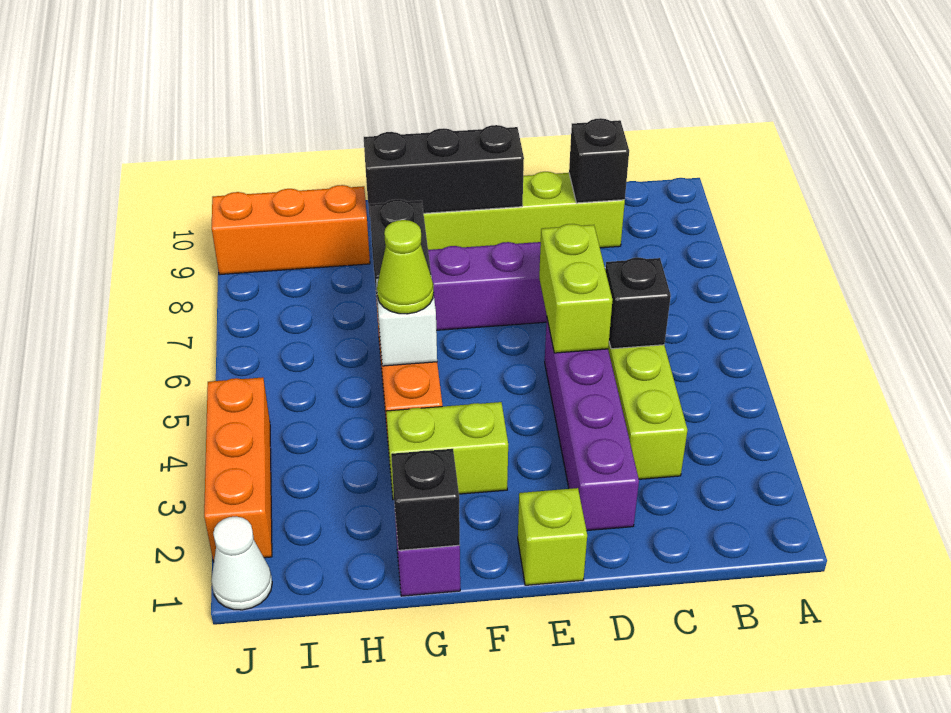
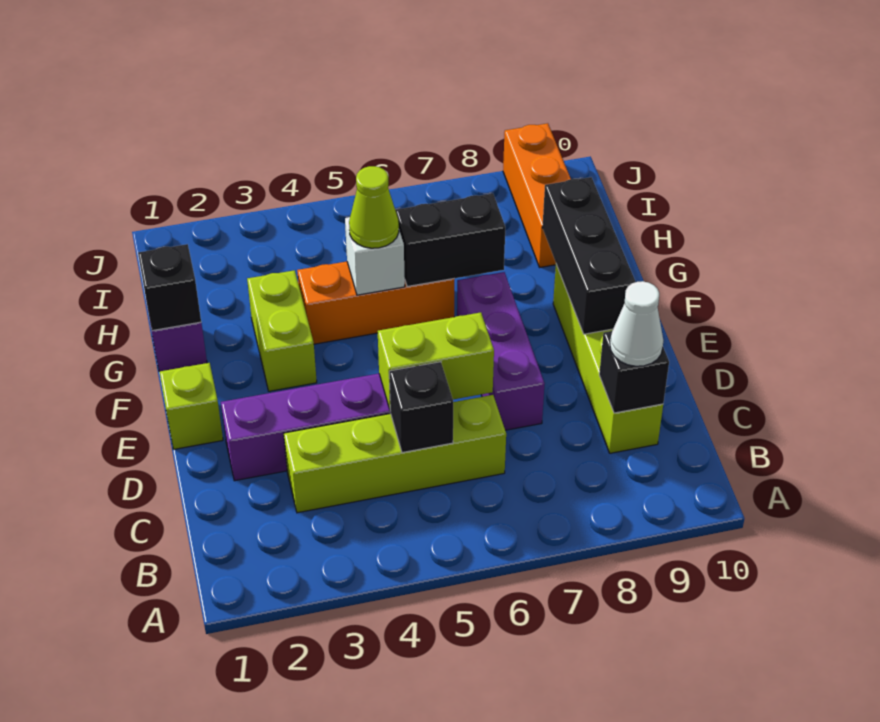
white 1x1 cone [211,517,272,610] -> white 1x1 cone moved to [610,281,663,366]
orange 1x3 brick [204,377,272,562] -> none

